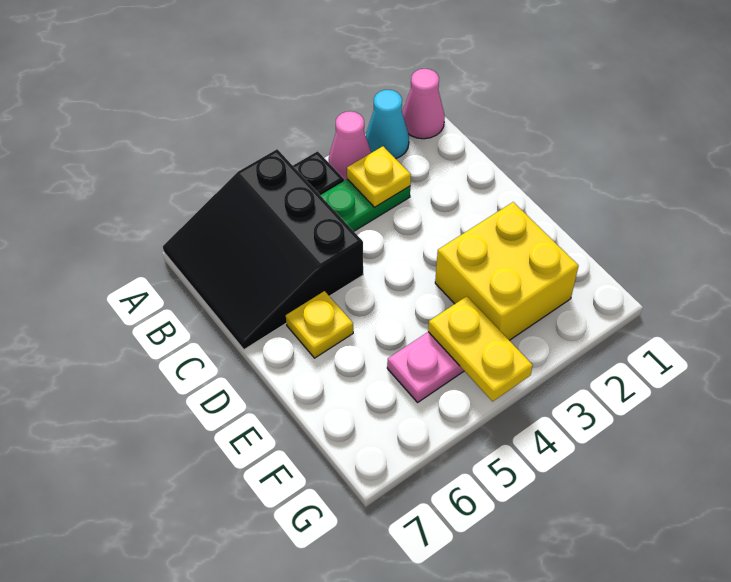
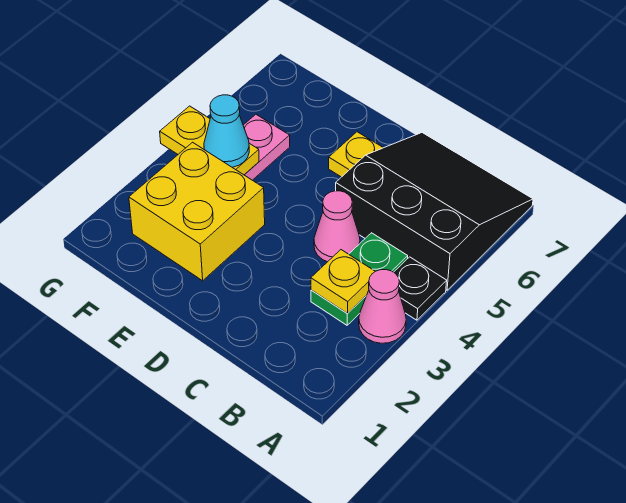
pink 1x1 cone [402,69,445,139] -> pink 1x1 cone moved to [314,191,360,262]
cyan 1x1 cone [366,90,409,159] -> cyan 1x1 cone moved to [204,95,249,167]

